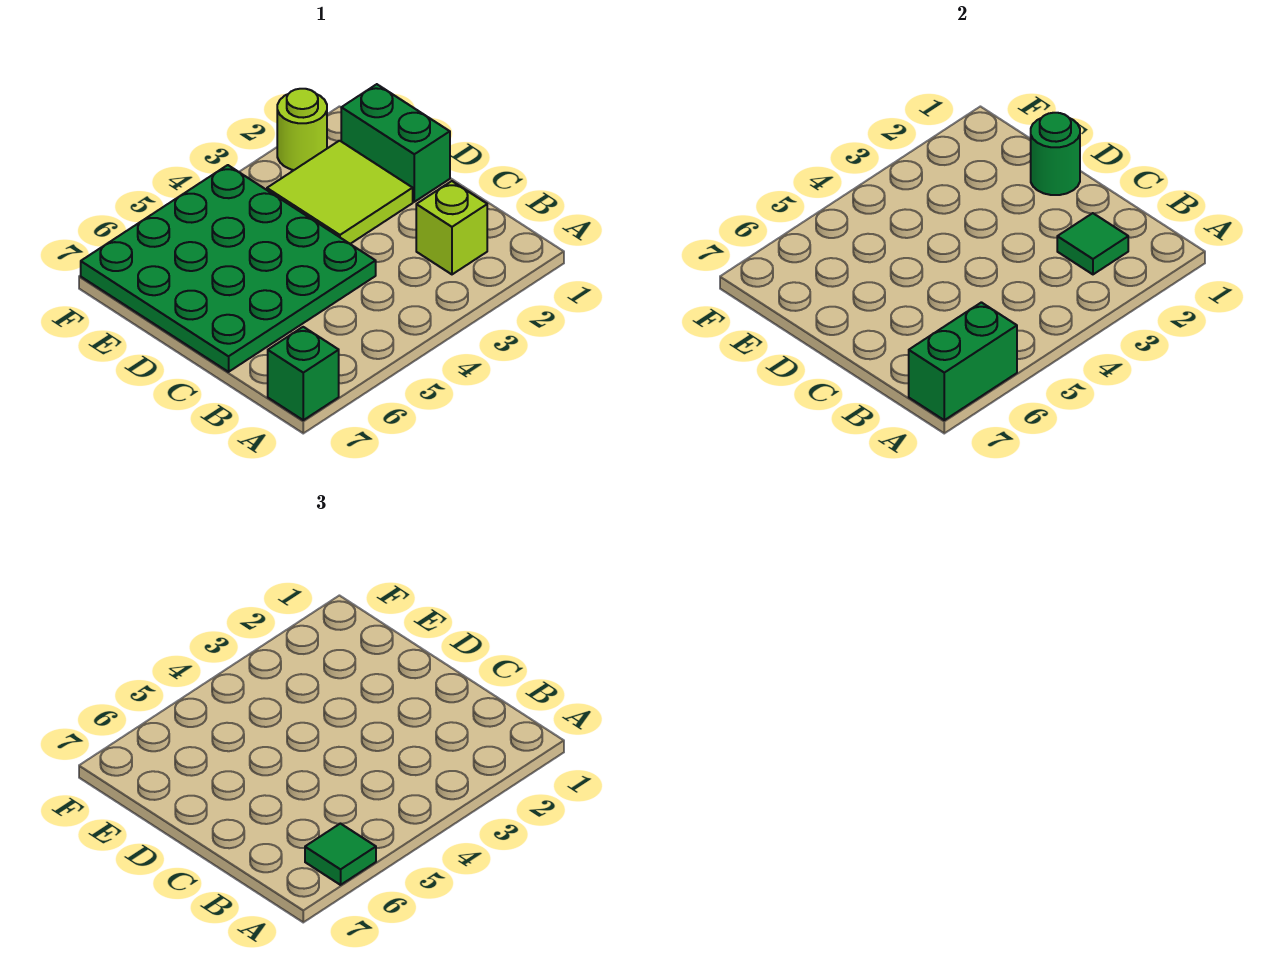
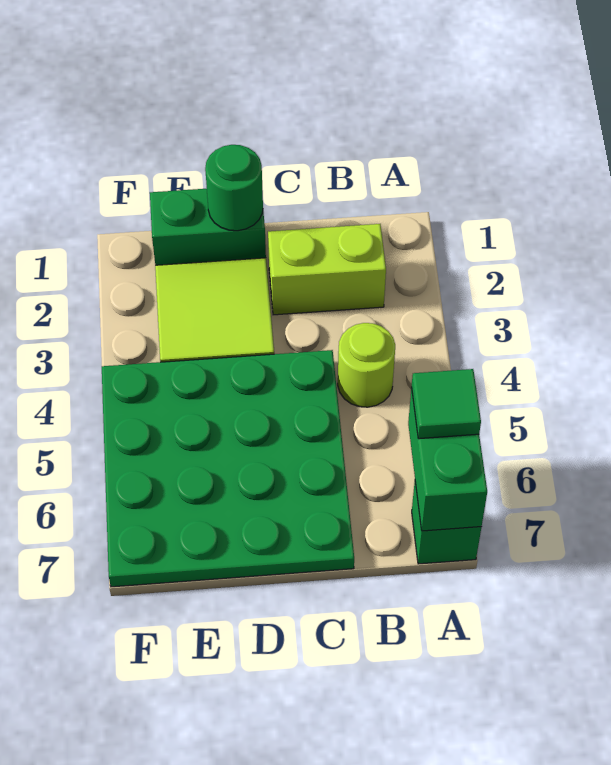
lime 1x1 brick [416,181,487,274] -> lime 1x2 brick [268,224,386,315]
green 1x1 tile [1057,213,1128,274] -> none
lime 1x1 round brick [277,89,327,170] -> lime 1x1 round brick moved to [338,323,395,407]

